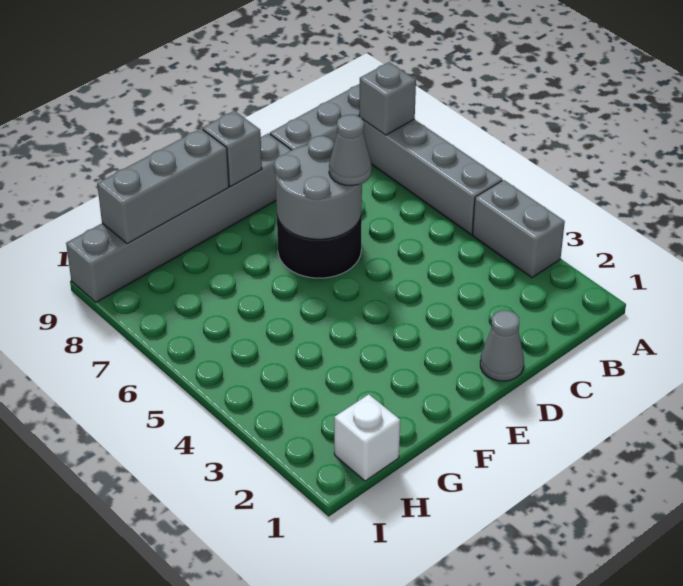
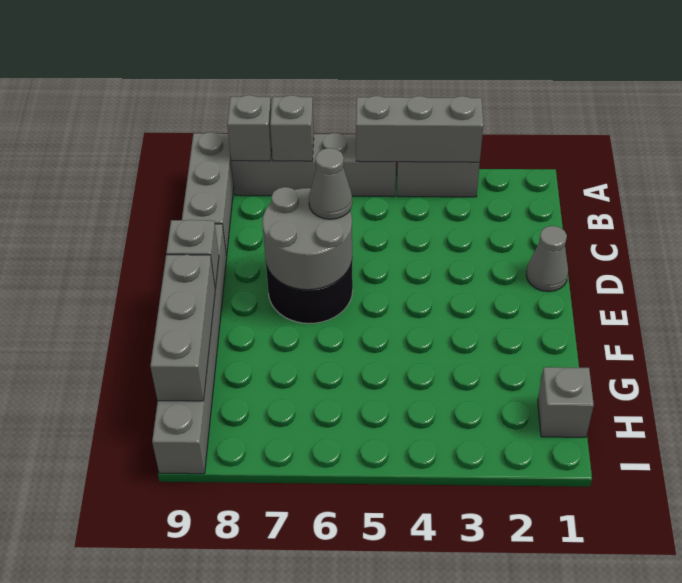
none -> grey 1x3 brick [356,96,483,163]
none -> grey 1x1 brick [270,95,314,161]
white 1x1 brick [334,394,400,481] -> grey 1x1 brick [538,367,594,437]

